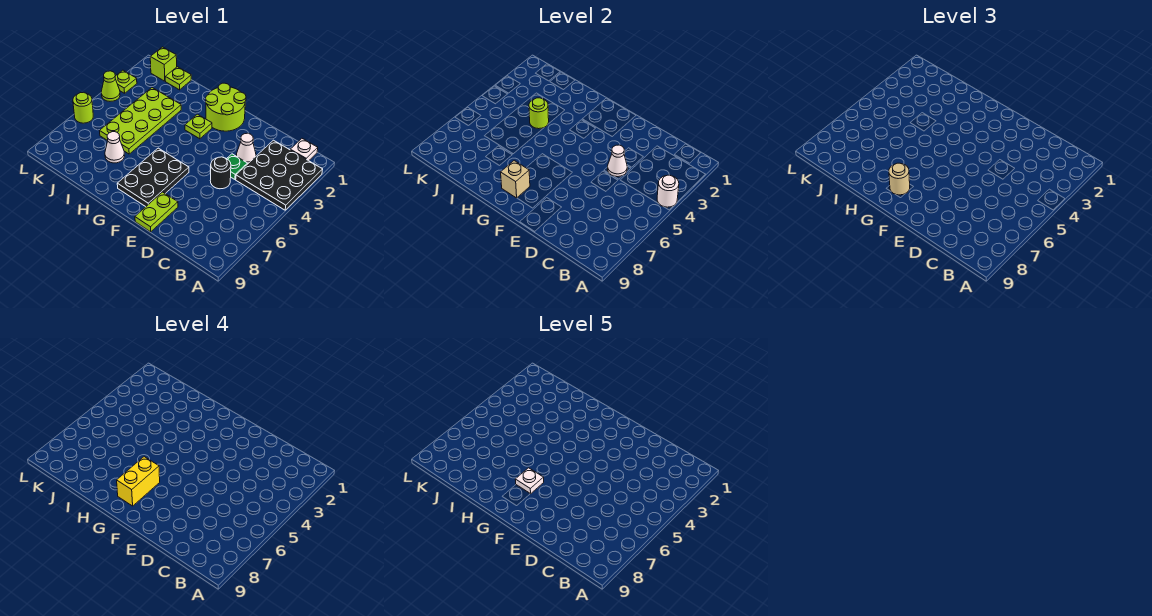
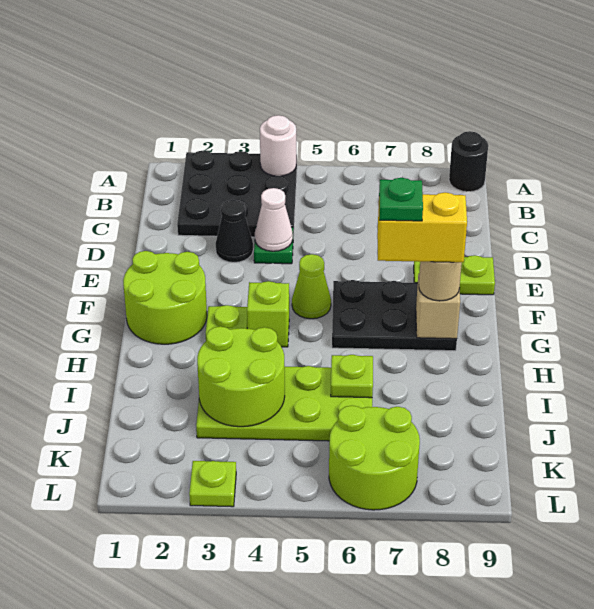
white 1x1 plate [290,139,318,161] -> none
white 1x1 cone [236,133,256,164] -> black 1x1 cone [216,200,253,262]
black 1x1 round brick [210,157,231,189] -> black 1x1 round brick moved to [449,131,488,192]
white 1x1 plate [515,468,544,494] -> green 1x1 plate [379,178,423,221]
lime 1x1 round brick [529,98,549,129] -> lime 2x2 round brick [197,326,285,427]
white 1x1 cone [105,132,125,163] -> none
lime 1x1 plate [165,67,191,90] -> lime 1x1 plate moved to [331,355,373,398]
lime 1x1 brick [150,47,177,81] -> lime 1x1 brick moved to [247,281,289,347]
lime 1x1 cone [101,71,120,101] -> lime 1x1 cone moved to [292,254,331,319]
lime 1x1 round brick [73,92,93,123] -> lime 2x2 round brick [329,406,420,510]

